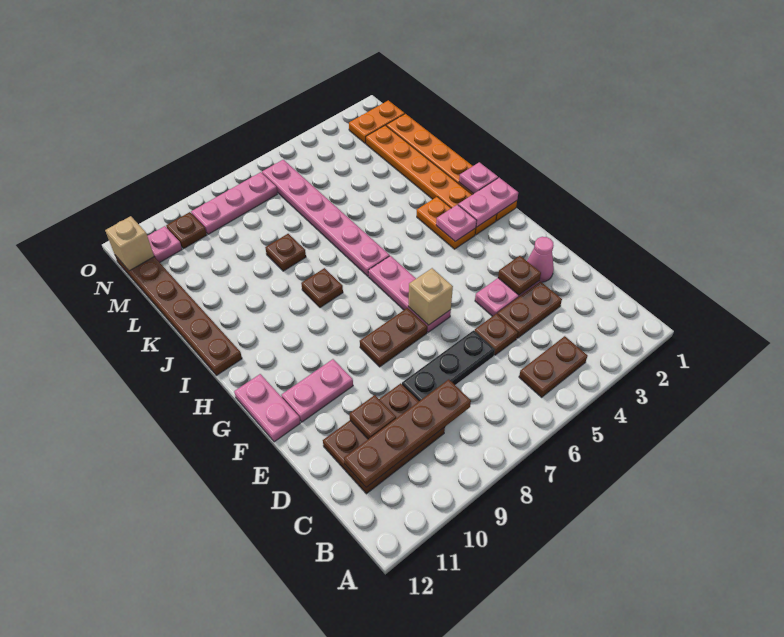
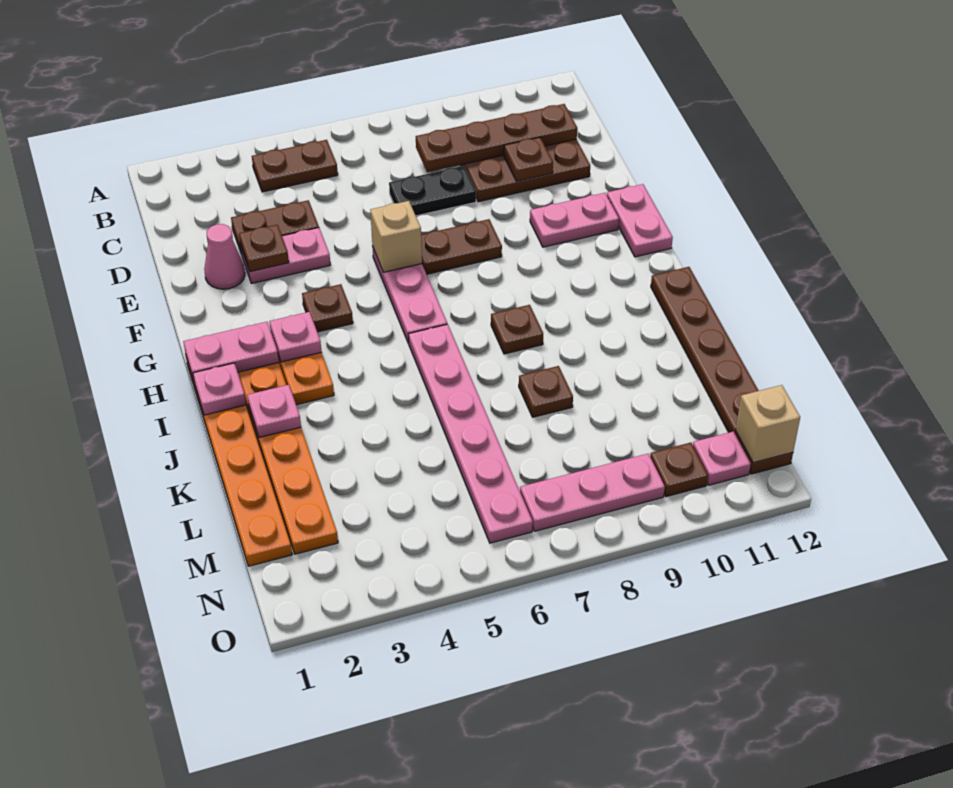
brown 1x1 plate [475,313,518,355] -> brown 1x1 plate moved to [302,284,353,332]
black 1x3 plate [402,330,495,401] -> black 1x2 plate [389,166,476,216]
none -> pink 1x1 plate [247,385,301,437]
orange 1x2 plate [349,100,405,143] -> none

